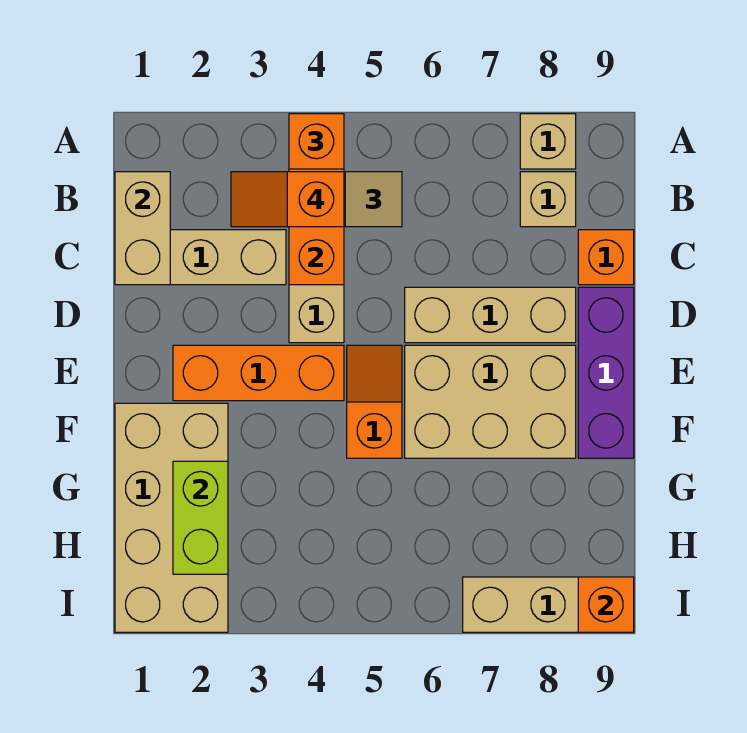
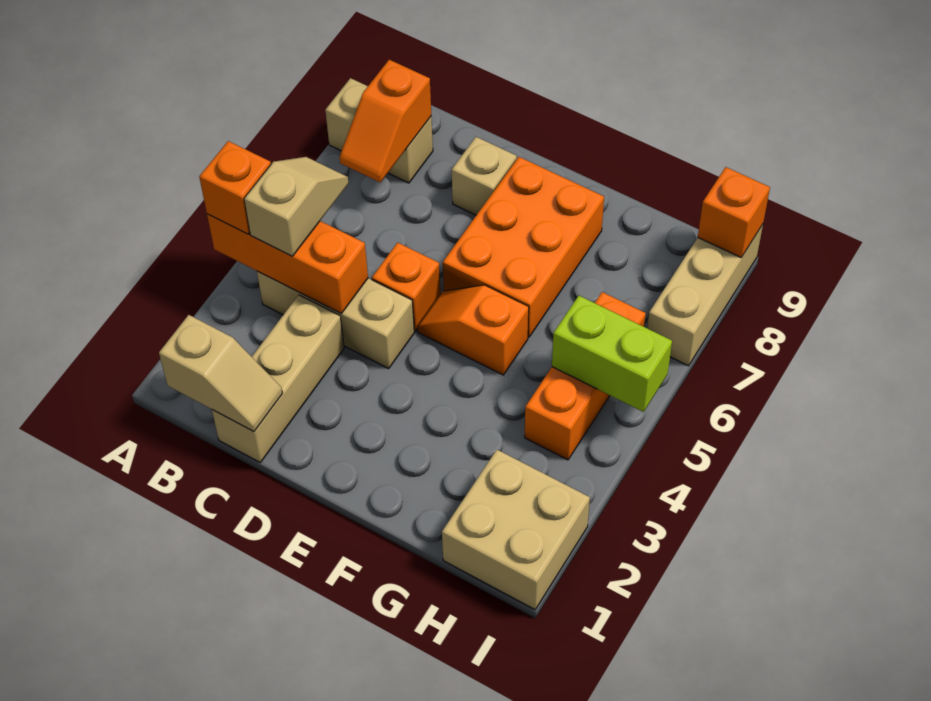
tan 1x2 brick [115,172,170,285] -> tan 1x2 slope [159,315,283,432]
orange 1x2 slope [231,172,344,227] -> orange 1x2 slope moved to [340,60,431,182]
orange 1x1 brick [578,230,634,285] -> orange 1x1 brick moved to [372,243,441,331]
tan 1x3 brick [405,287,576,343] -> tan 1x1 brick [452,137,517,215]
purple 1x3 brick [578,287,634,458] -> none
orange 1x3 brick [173,345,344,401] -> orange 1x3 brick moved to [525,292,646,460]
tan 2x3 brick [405,345,576,458] -> orange 2x3 brick [443,157,604,337]
tan 2x4 brick [115,403,228,632] -> tan 2x2 brick [442,450,590,610]
lime 1x2 brick [173,461,228,574] -> lime 1x2 brick moved to [552,296,672,412]

